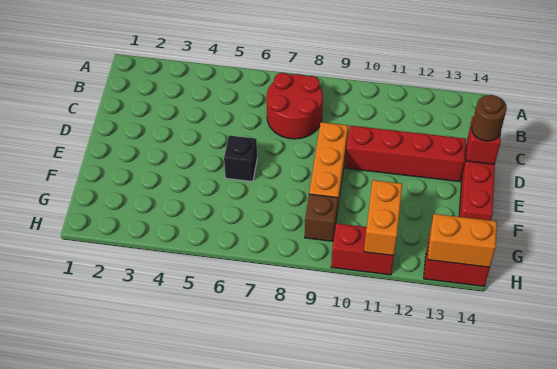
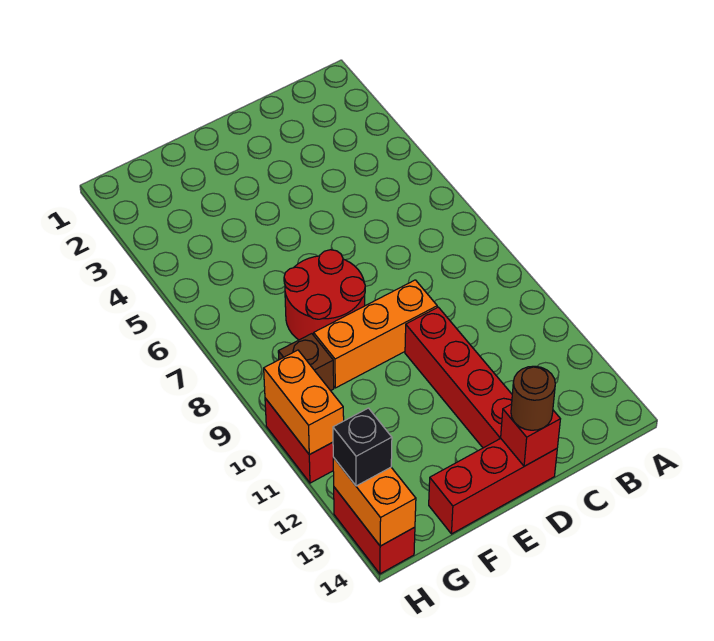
red 2x2 round brick [267,73,323,139] -> red 2x2 round brick moved to [284,250,365,340]
black 1x1 brick [224,135,257,182] -> black 1x1 brick moved to [333,408,392,486]
orange 1x2 brick [364,180,402,256] -> orange 1x2 brick turned to [264,350,344,455]

